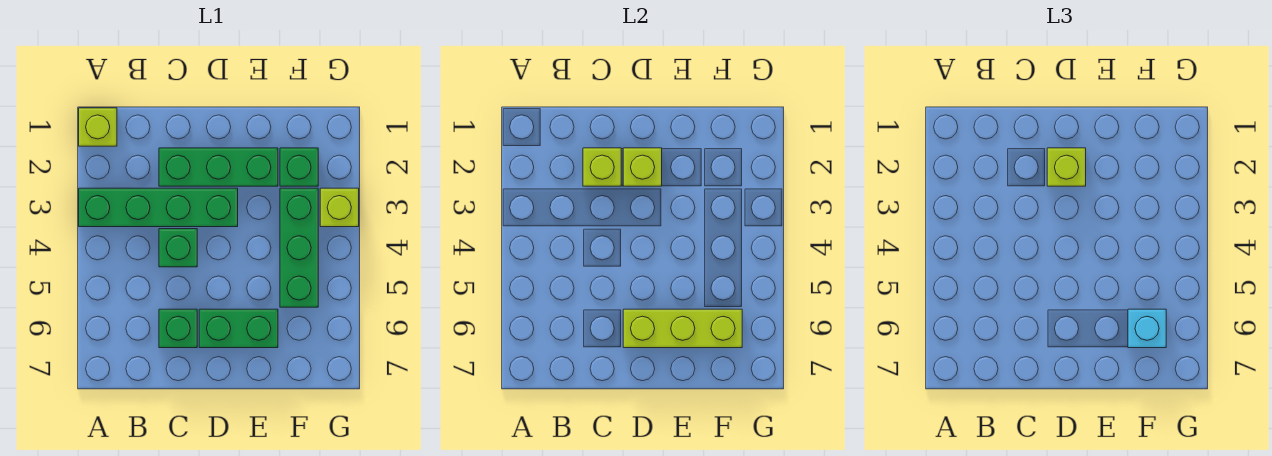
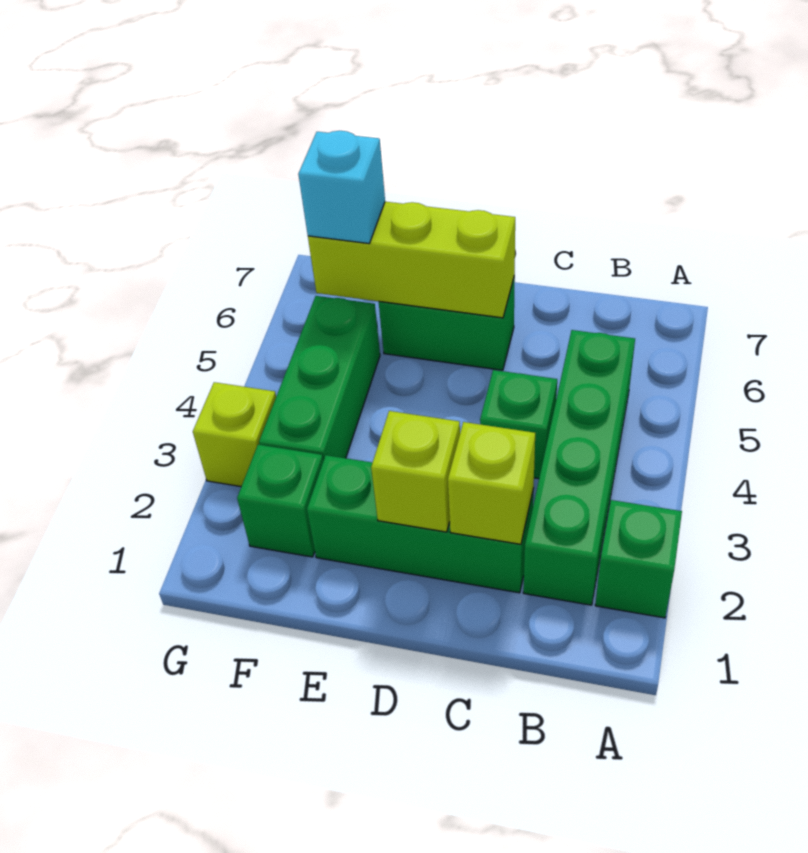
lime 1x1 brick [79,108,117,146] -> none
green 1x4 brick [79,188,238,227] -> green 1x4 brick turned to [523,330,635,605]
green 1x1 brick [159,309,197,348] -> green 1x1 brick moved to [595,500,682,618]
lime 1x1 brick [1047,148,1086,186] -> none

